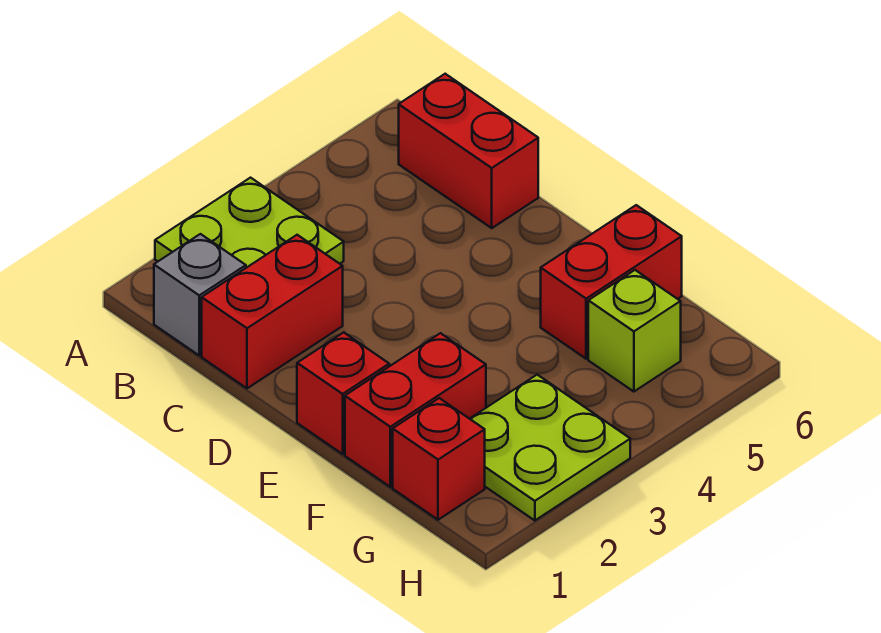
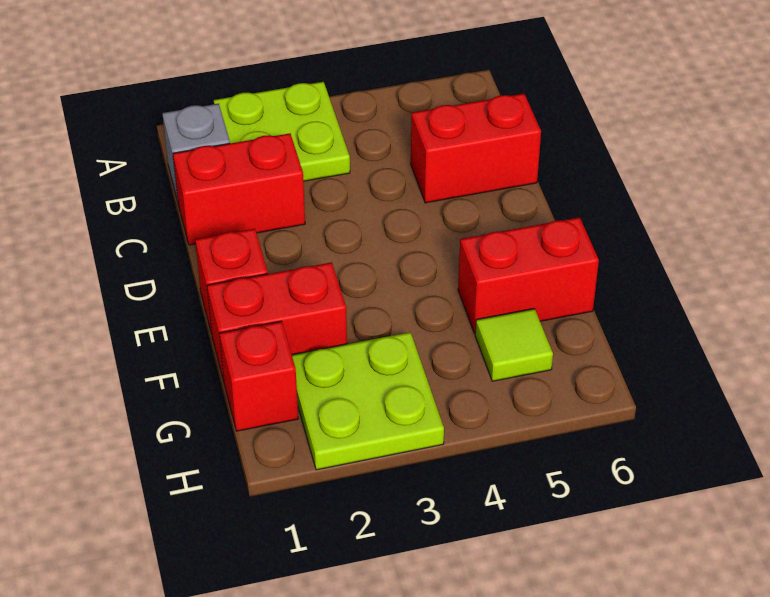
red 1x2 brick [399,74,538,228] -> red 1x2 brick turned to [411,94,541,203]
lime 1x1 brick [588,270,681,392] -> lime 1x1 tile [475,309,553,381]

